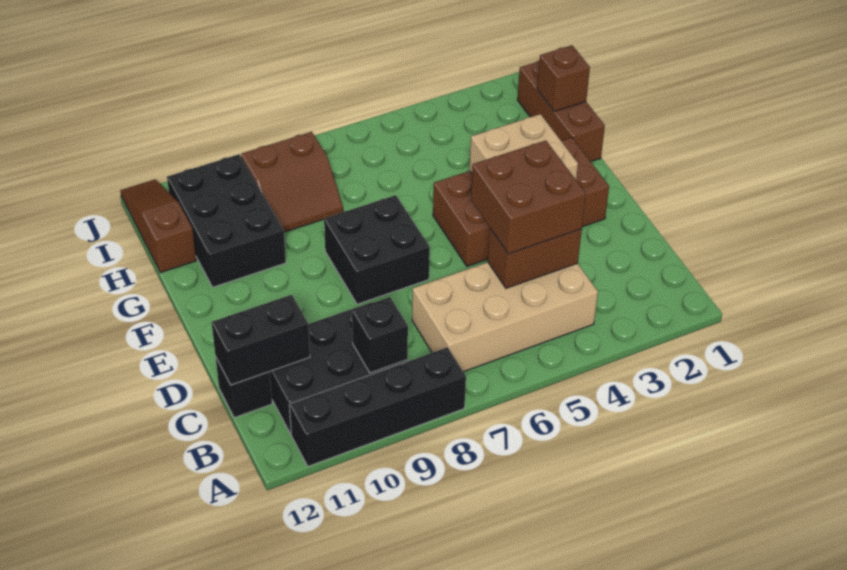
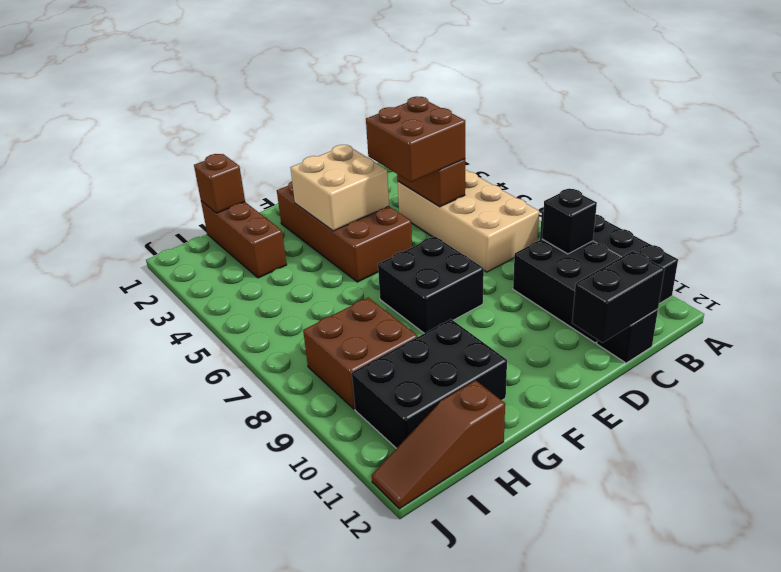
black 1x2 brick [212,295,310,385] -> black 1x2 brick turned to [572,251,664,343]
brown 1x3 brick [518,60,605,162] -> brown 1x3 brick turned to [201,201,287,278]
brown 2x2 slope [241,132,343,232] -> brown 2x2 brick [303,297,418,409]

